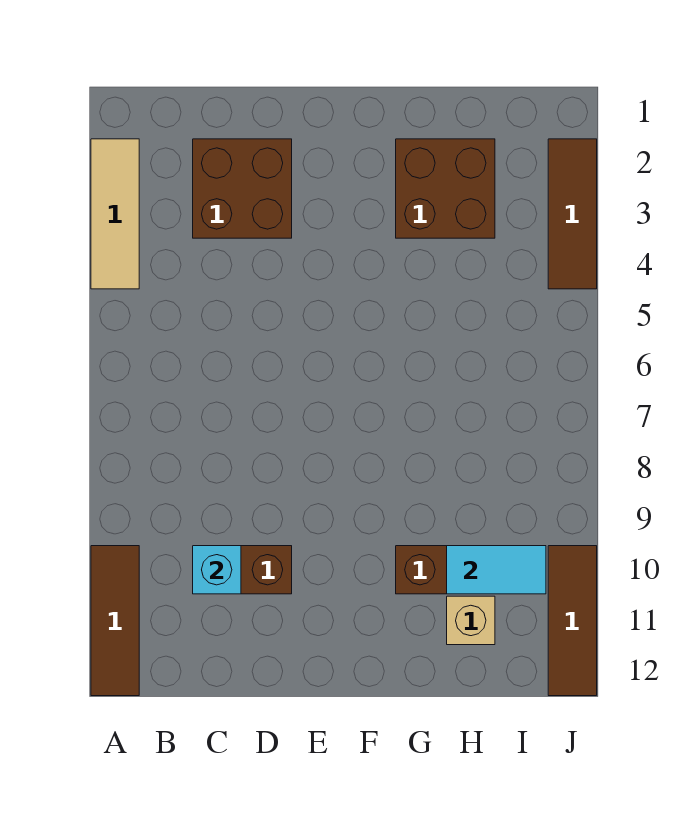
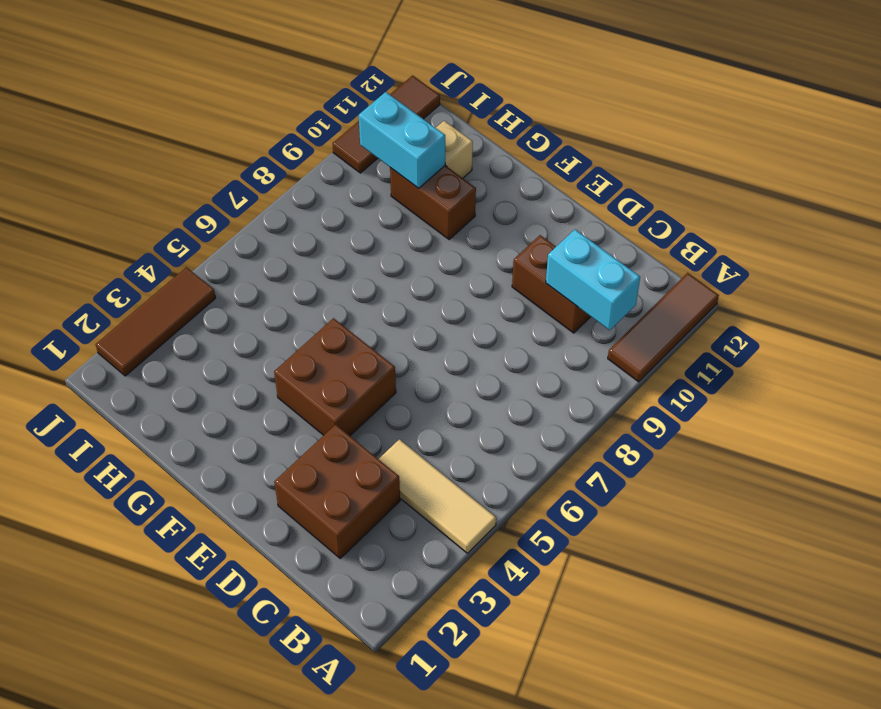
tan 1x3 tile [91,139,139,289] -> tan 1x3 tile turned to [379,439,496,553]
cyan 1x1 brick [193,546,241,594] -> cyan 1x2 brick [546,230,640,330]
brown 2x2 brick [396,139,495,238] -> brown 2x2 brick moved to [274,318,396,436]
cyan 1x2 tile [447,546,546,594] -> cyan 1x2 brick [359,92,445,188]

